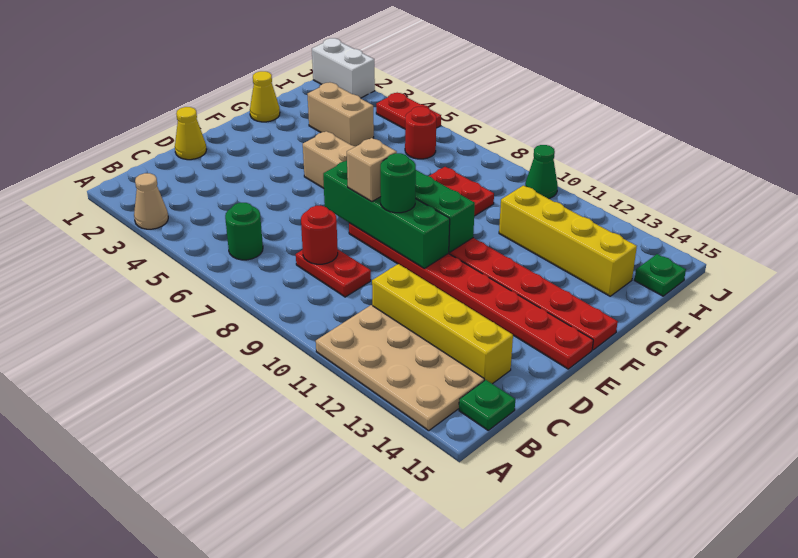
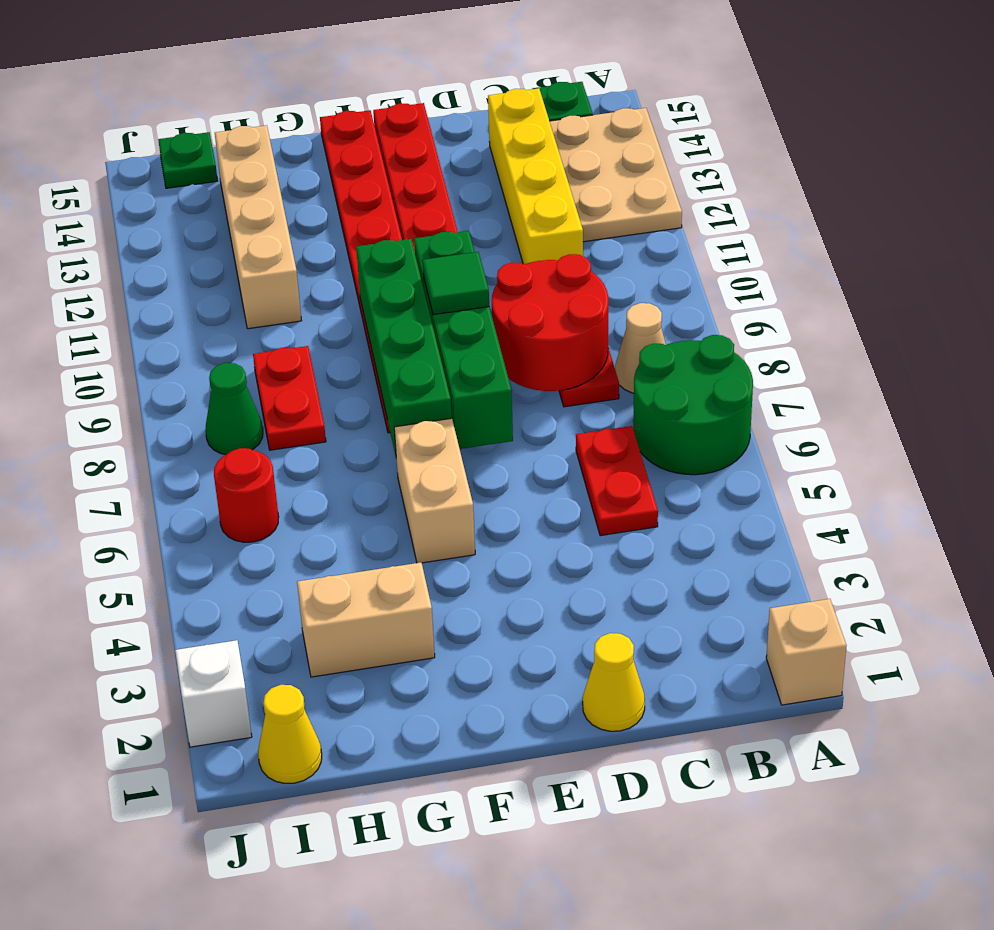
tan 1x1 cone [134,173,168,229] -> tan 1x1 cone moved to [615,303,666,393]
tan 2x4 plate [316,305,484,431] -> tan 2x3 plate [550,108,682,242]
green 1x1 round brick [225,203,263,260] -> green 2x2 round brick [633,335,753,475]
red 1x1 round brick [301,206,338,264] -> red 2x2 round brick [492,254,608,391]
tan 1x1 brick [347,138,397,202] -> tan 1x1 brick moved to [766,599,847,705]
green 1x1 round brick [380,153,416,213] -> green 1x1 tile [423,252,489,315]
yellow 1x1 cone [250,71,280,122] -> yellow 1x1 cone moved to [258,685,322,783]
tan 1x2 brick [308,83,374,147] -> tan 1x2 brick turned to [297,563,435,677]
yellow 1x4 brick [499,185,637,296] -> tan 1x4 brick [215,125,302,329]
white 1x2 brick [312,38,375,98] -> white 1x1 brick [175,640,252,747]
red 1x2 plate [376,93,441,129] -> red 1x2 plate moved to [576,426,658,536]
green 1x1 cone [525,145,558,199] -> green 1x1 cone moved to [205,363,263,455]

